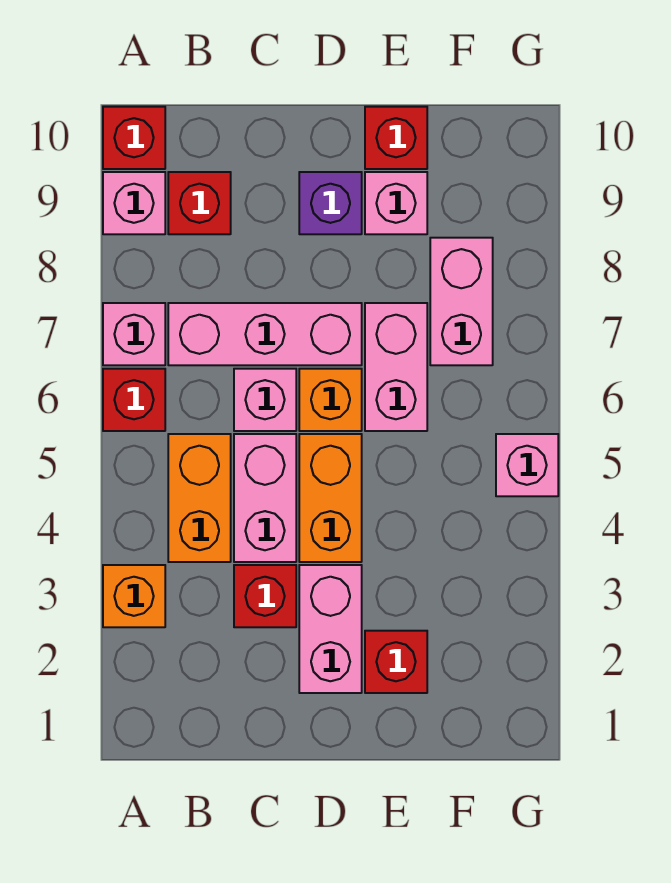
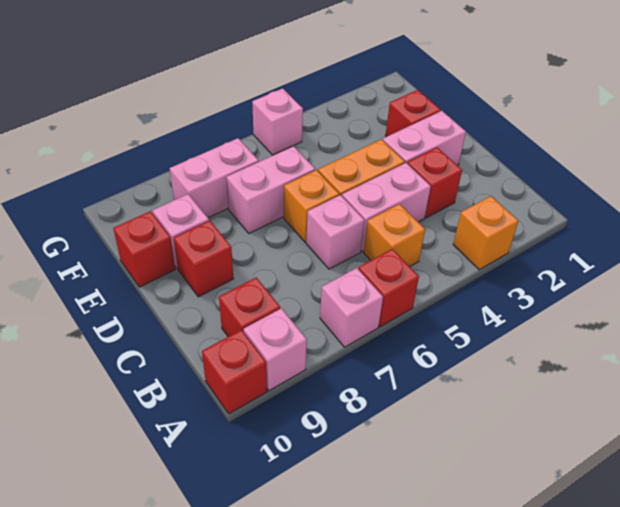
orange 1x2 brick [168,434,231,562] -> orange 1x1 brick [364,204,425,266]
pink 1x3 brick [168,303,362,365] -> none
purple 1x1 brick [299,172,362,234] -> red 1x1 brick [174,220,233,297]

